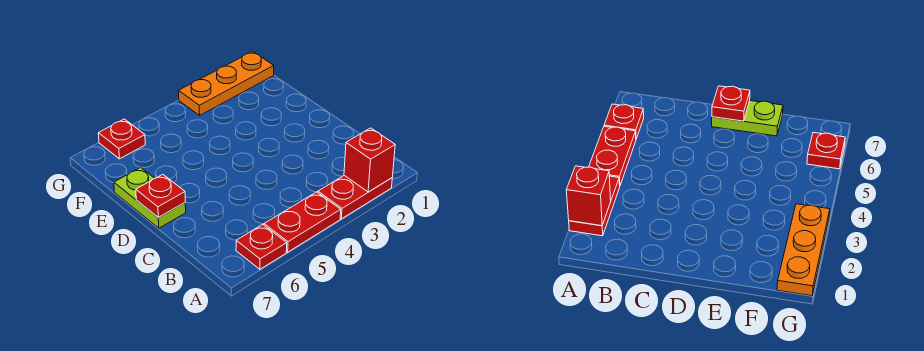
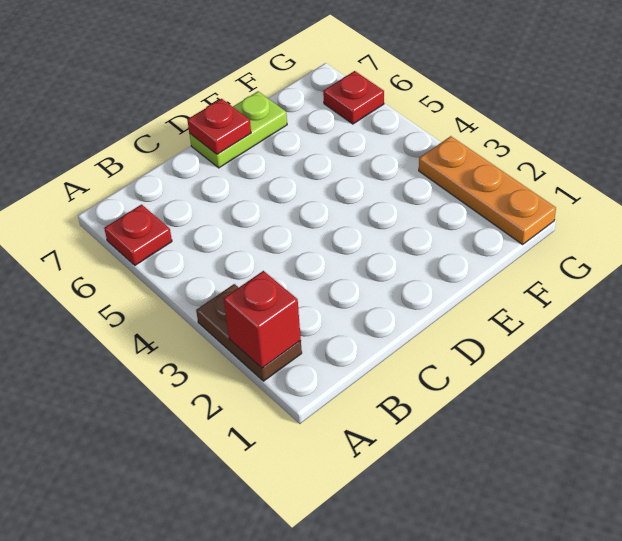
red 1x2 plate [318,176,392,219] -> brown 1x2 plate [196,284,302,381]
red 1x2 plate [264,192,341,252] -> none

